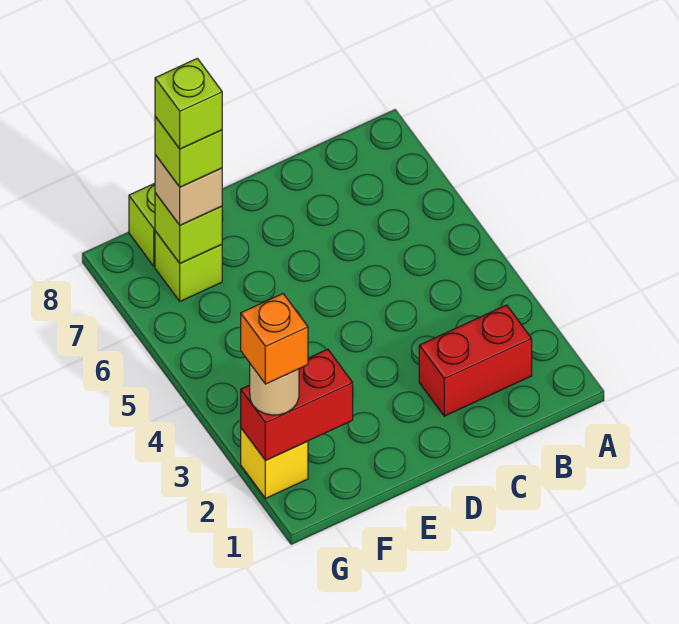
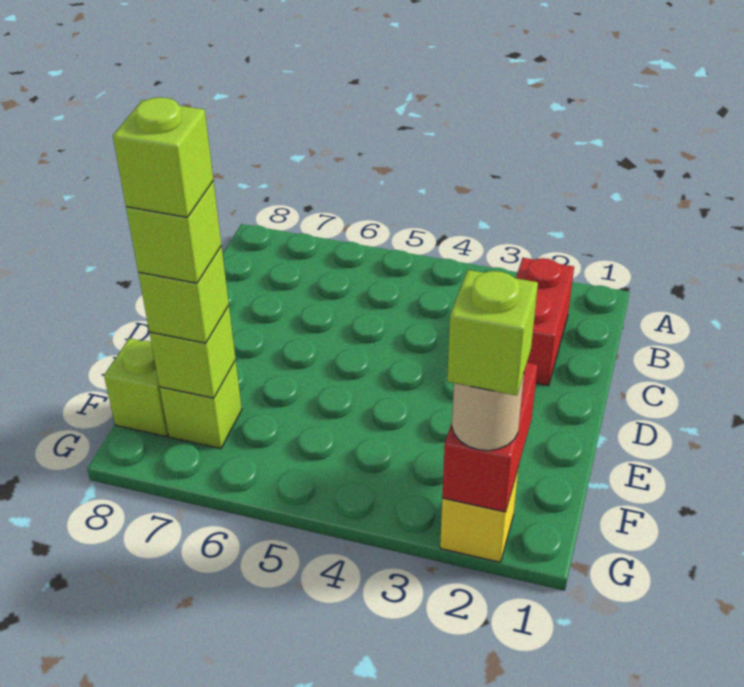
tan 1x1 brick [155,155,222,225] -> lime 1x1 brick [138,246,229,343]
orange 1x1 brick [241,294,308,384] -> lime 1x1 brick [447,270,538,396]

